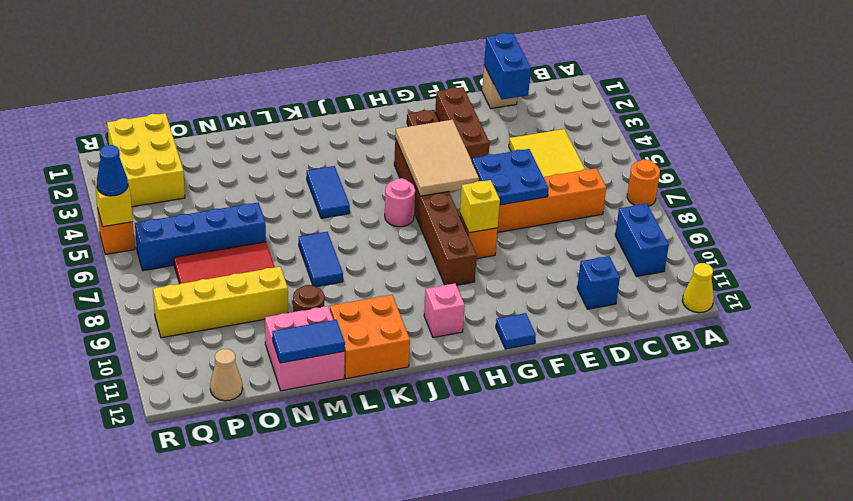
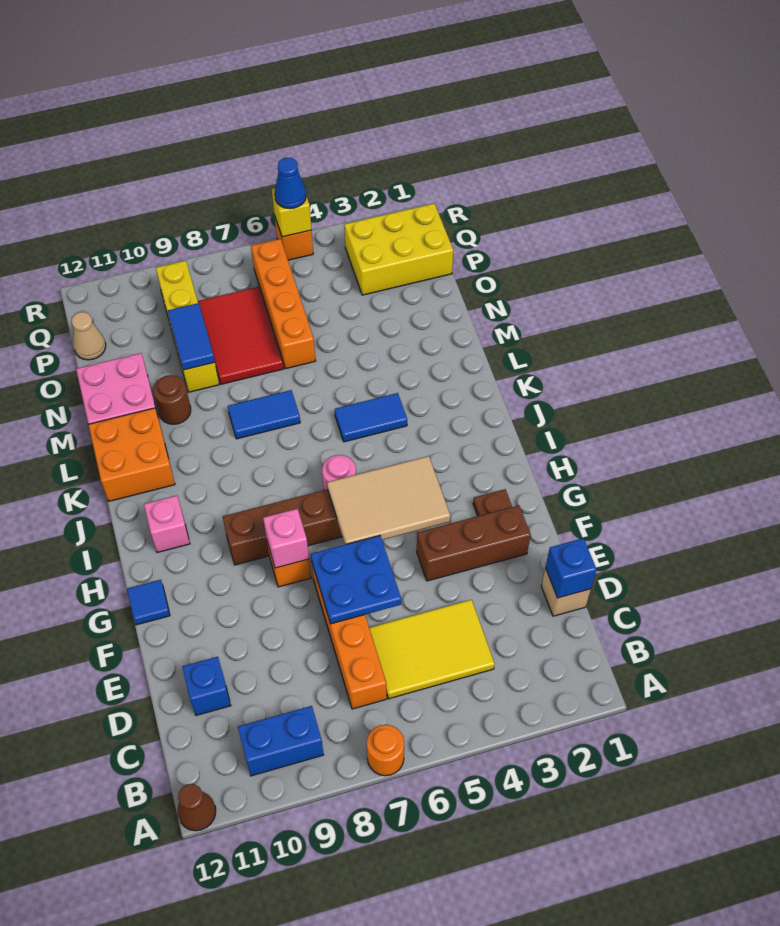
yellow 1x1 cone [682,263,714,313] -> brown 1x1 cone [177,784,216,831]
blue 1x2 brick [484,33,531,100] -> blue 1x1 brick [545,538,597,598]
yellow 1x1 brick [460,180,500,233] -> pink 1x1 brick [263,509,309,568]
blue 1x2 tile [272,320,345,363] -> blue 1x2 tile moved to [168,303,215,370]
blue 1x4 brick [135,203,266,271] -> orange 1x4 brick [251,239,315,369]

